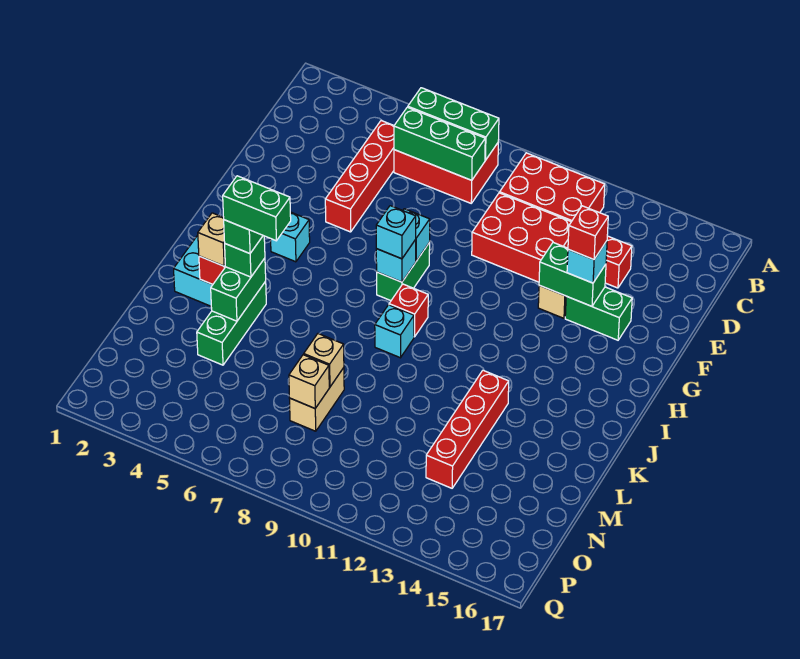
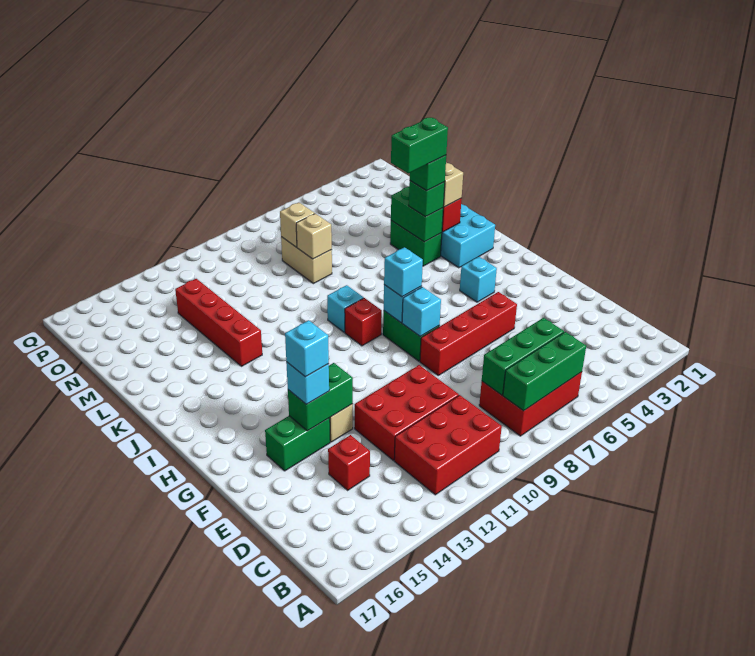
red 1x4 brick [325,121,394,232] -> red 1x4 brick turned to [420,292,517,375]
red 1x1 brick [568,206,608,260] -> cyan 1x1 brick [285,320,329,377]
green 1x3 brick [197,282,266,365] -> green 1x2 brick [390,221,442,266]

